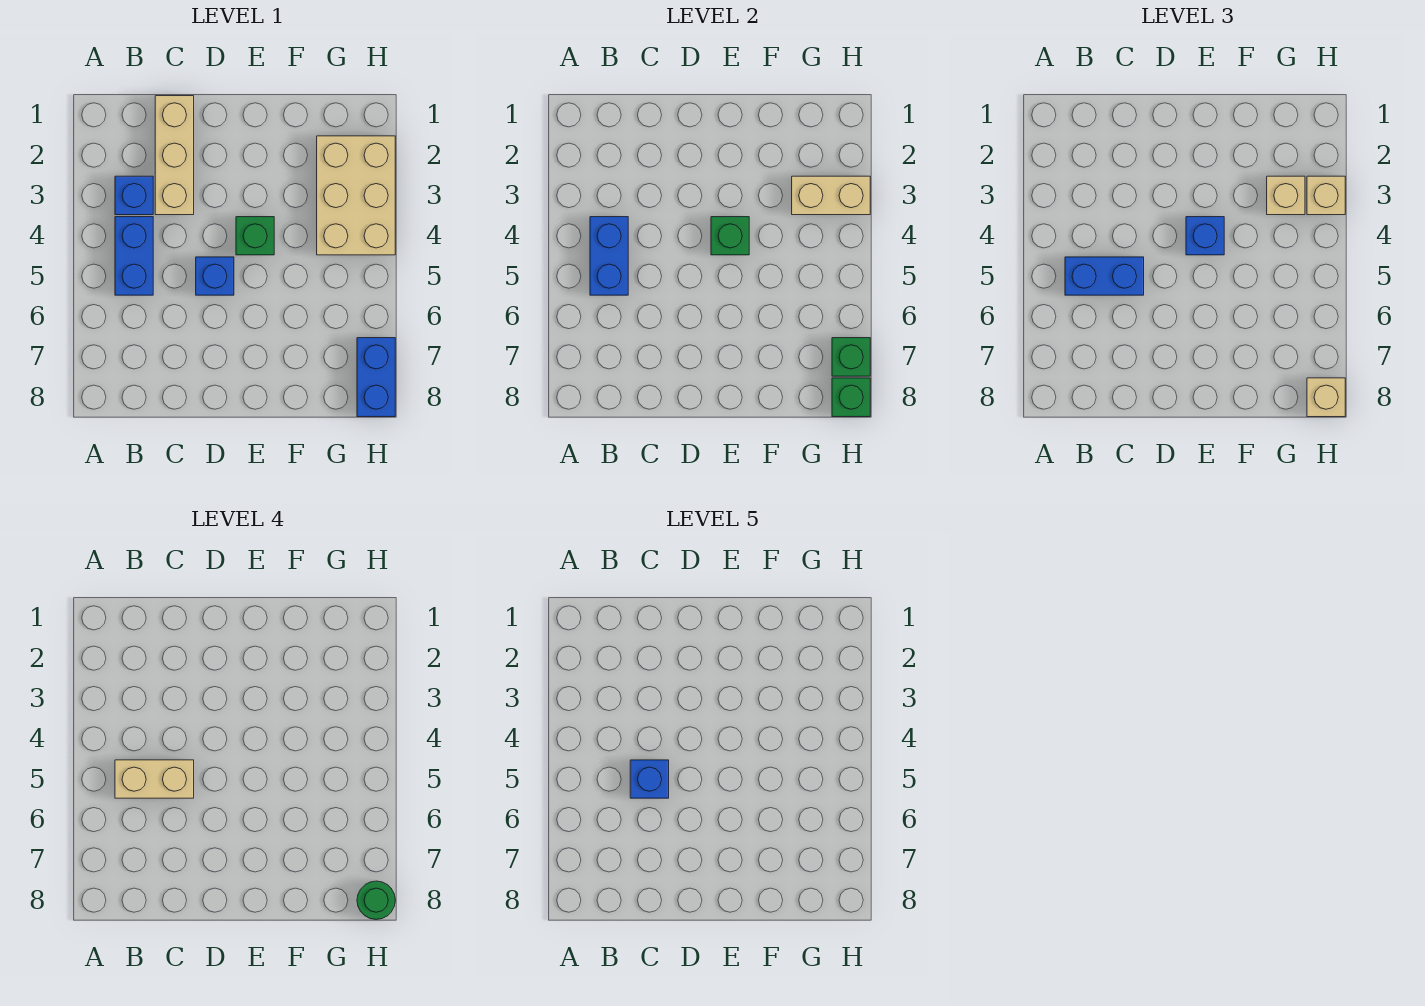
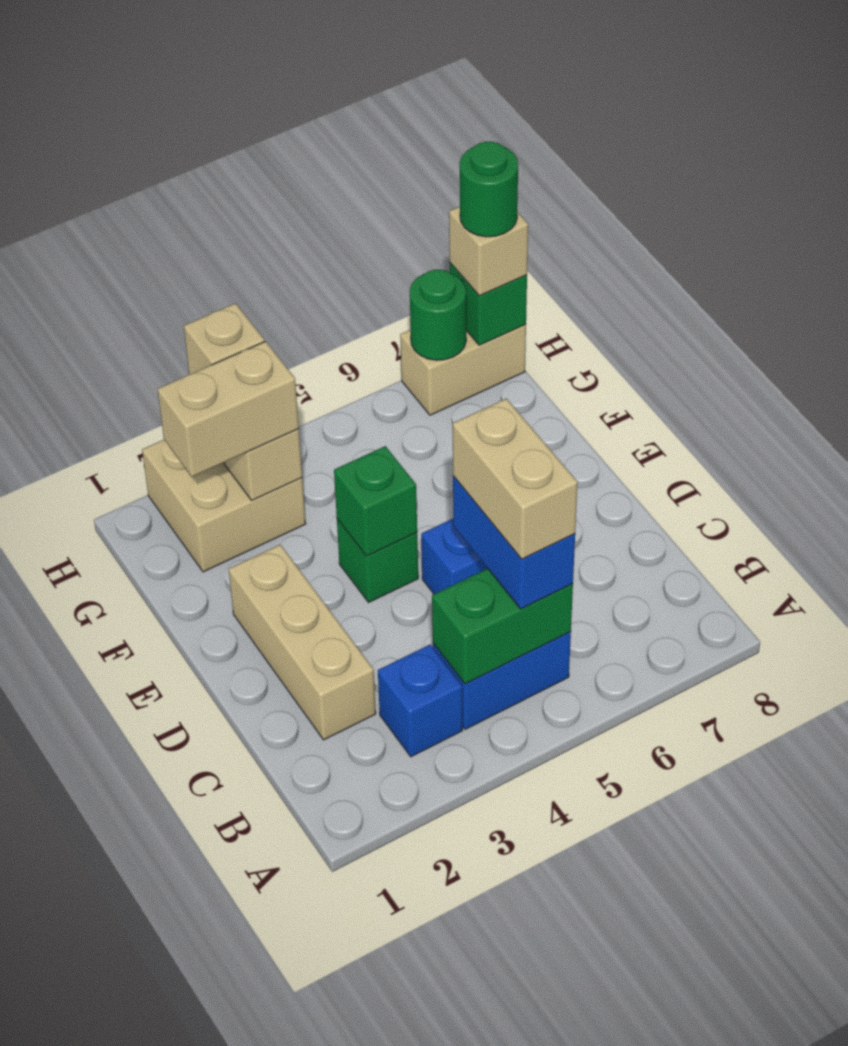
blue 1x2 brick [590,217,628,295] -> green 1x2 brick [432,568,573,684]
tan 1x3 brick [155,96,194,215] -> tan 1x3 brick turned to [229,545,376,740]
blue 1x1 brick [630,760,669,798] -> none
blue 1x1 brick [1186,217,1224,255] -> none
tan 2x3 brick [317,136,395,255] -> tan 2x2 brick [142,440,306,572]
tan 1x1 brick [1267,176,1305,215] -> tan 1x2 brick [158,341,299,477]
blue 1x2 brick [357,338,395,417] -> tan 1x2 brick [400,324,526,415]
green 1x1 brick [832,338,870,376] -> green 1x1 round brick [410,270,466,360]

